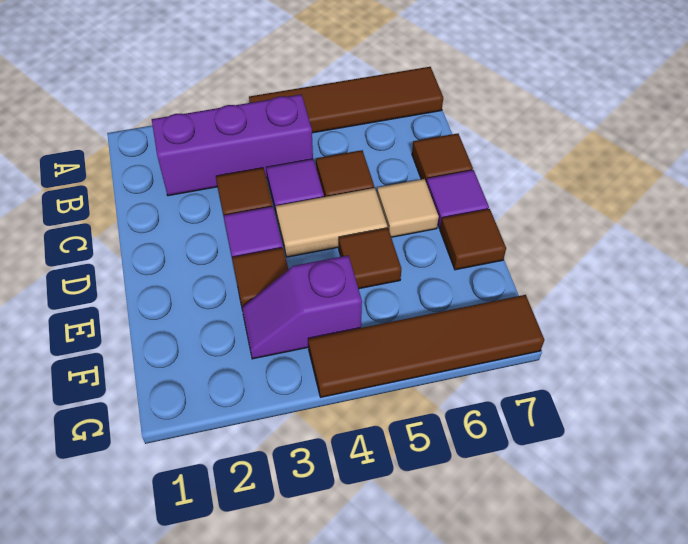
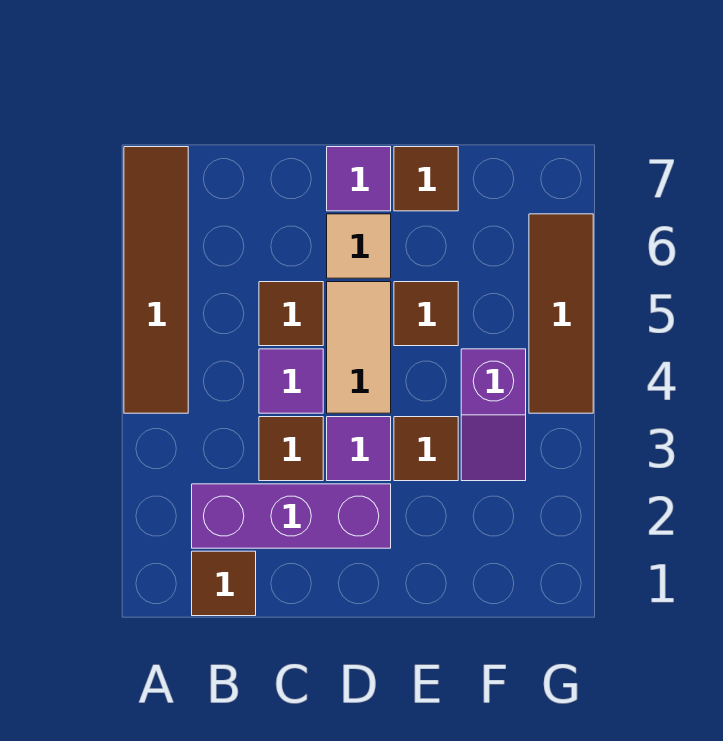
purple 1x3 brick [152,94,313,196] -> purple 1x3 brick turned to [192,484,391,548]
brown 1x1 tile [412,133,473,183] -> brown 1x1 tile moved to [192,551,256,616]
brown 1x4 tile [308,295,544,397] -> brown 1x3 tile [529,214,593,413]

